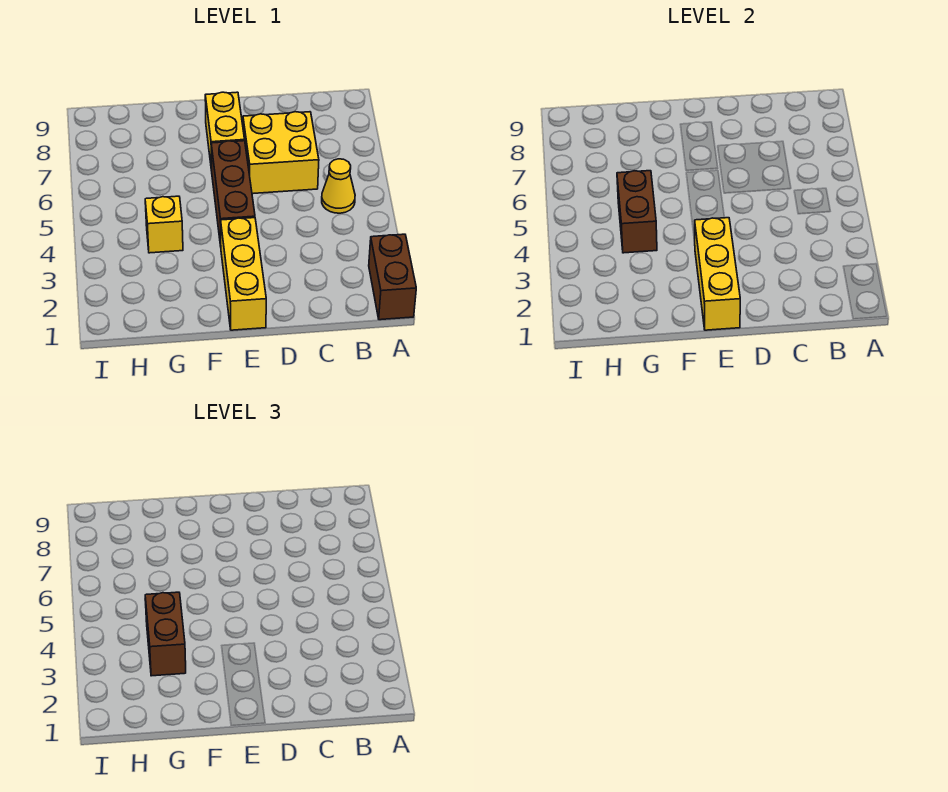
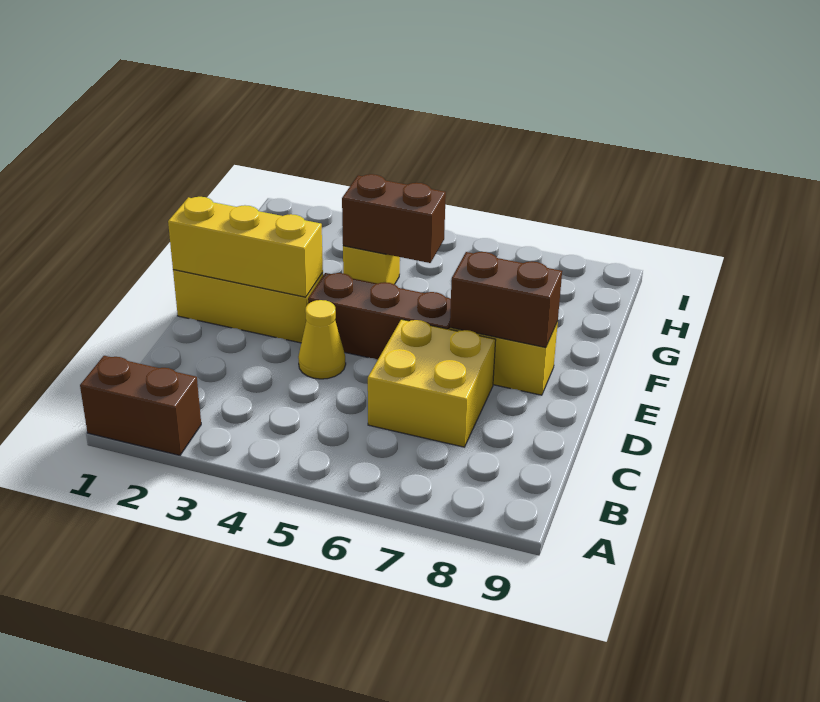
yellow 1x1 cone [322,159,355,213] -> yellow 1x1 cone moved to [298,300,346,379]
brown 1x2 brick [145,592,186,676] -> brown 1x2 brick moved to [450,252,562,348]

